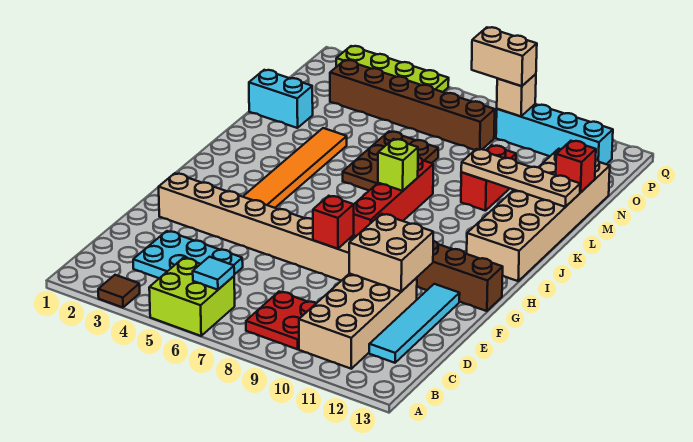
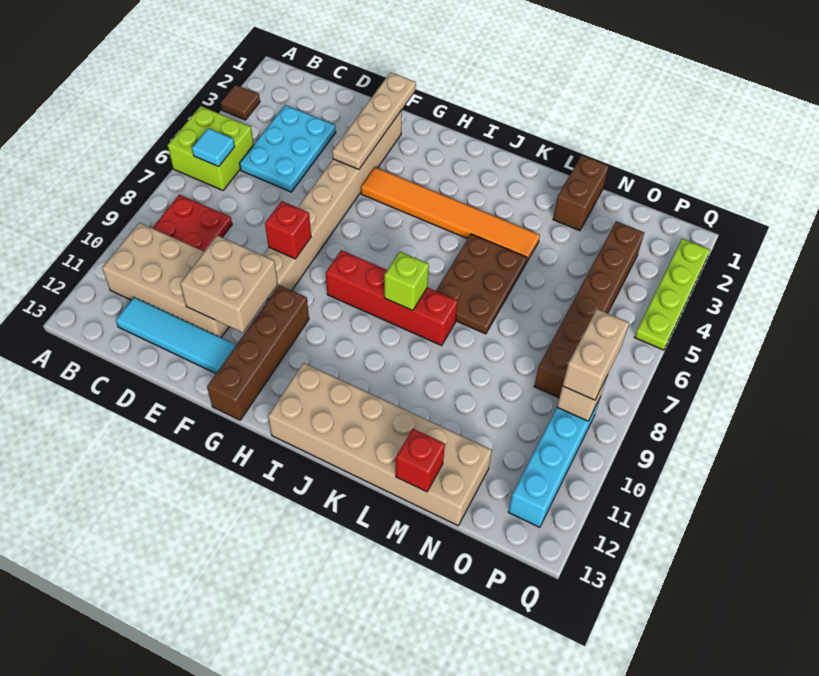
brown 2x3 plate [343,131,438,190] -> brown 2x3 plate turned to [436,234,527,334]
red 1x2 brick [461,145,516,211] -> none
tan 1x4 plate [461,149,580,207] -> tan 1x4 plate moved to [332,72,416,169]
cyan 1x2 brick [249,70,313,128] -> brown 1x2 brick [553,155,609,231]

